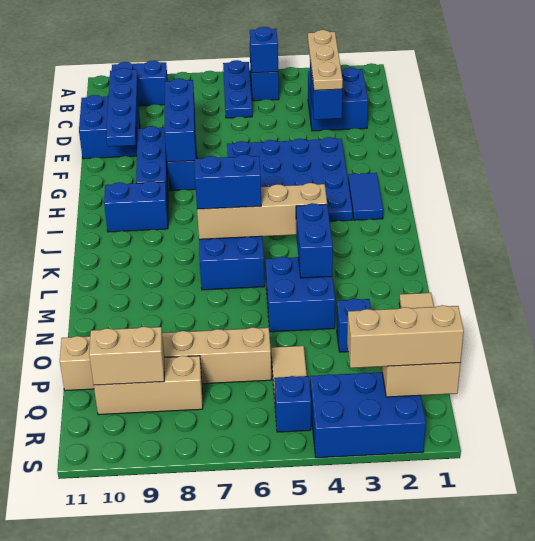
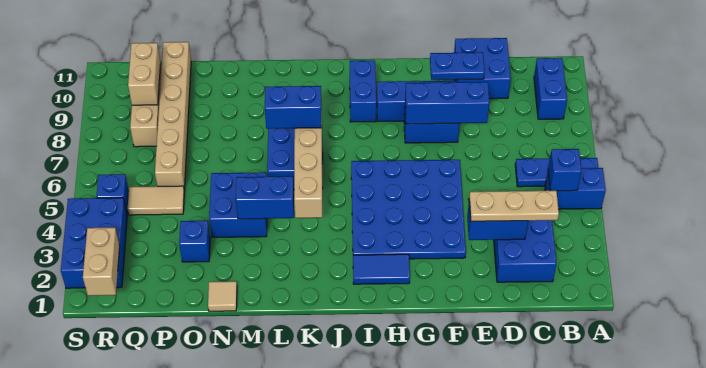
blue 1x4 plate [106,68,138,147] -> blue 1x2 plate [430,52,484,80]
blue 1x2 brick [195,155,261,209] -> blue 1x2 brick turned to [265,86,322,129]
tan 1x3 brick [347,305,464,368] -> none

